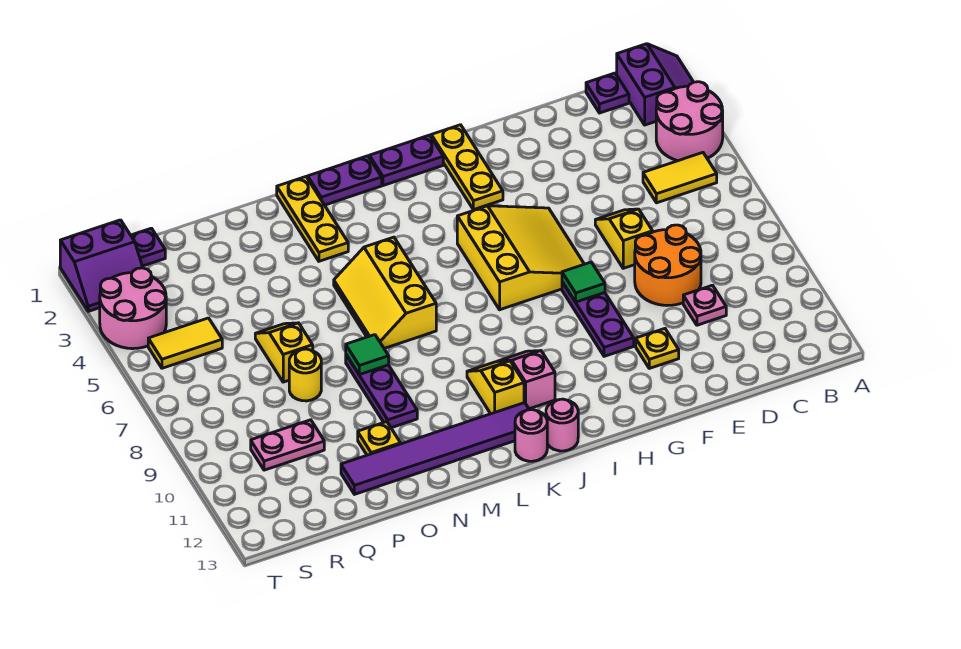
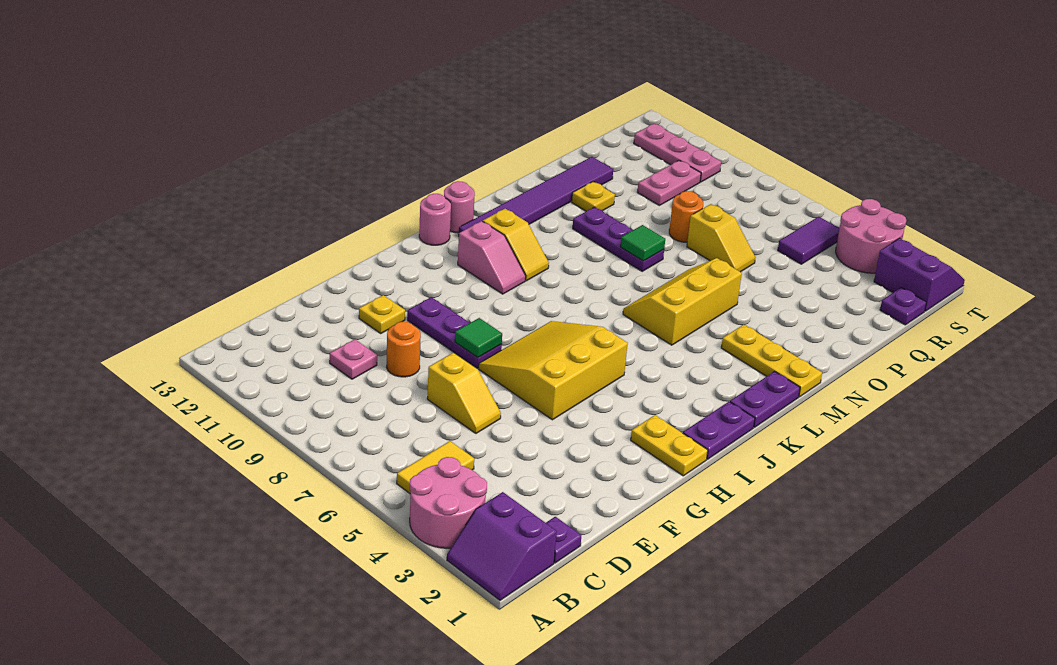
orange 2x2 round brick [635,225,701,306] -> orange 1x1 round brick [387,322,421,377]
yellow 3x3 slope [457,206,584,310] -> yellow 3x3 slope turned to [479,321,628,420]
yellow 1x3 plate [431,125,503,210] -> yellow 1x2 plate [631,415,708,476]
yellow 2x3 slope [334,237,436,348] -> yellow 2x3 slope turned to [623,258,742,345]
yellow 1x1 round brick [289,349,321,401] -> orange 1x1 round brick [669,191,703,242]
yellow 1x2 tile [148,318,222,368] -> purple 1x2 tile [778,217,839,264]
purple 2x2 slope [60,220,143,311] -> purple 2x2 slope turned to [874,238,965,311]
none -> pink 1x3 plate [634,124,721,182]

